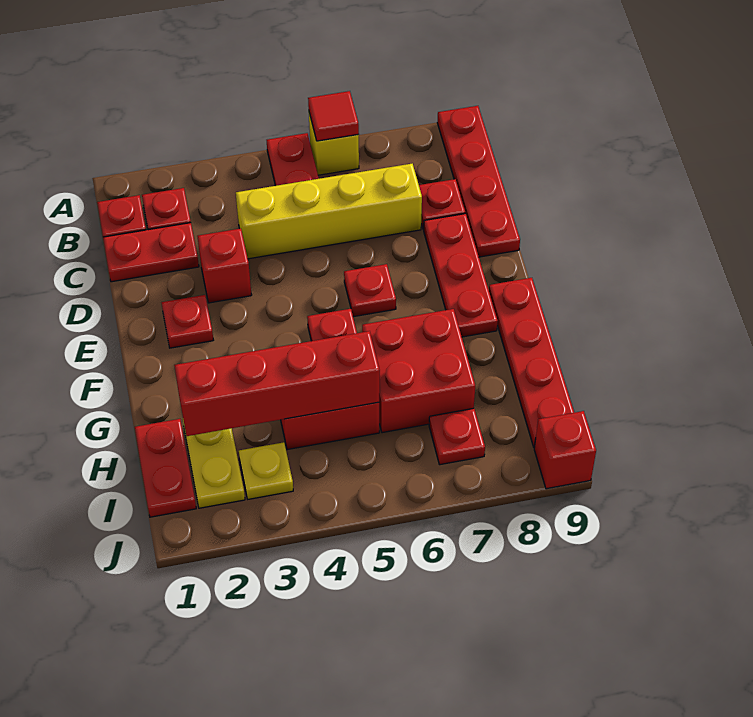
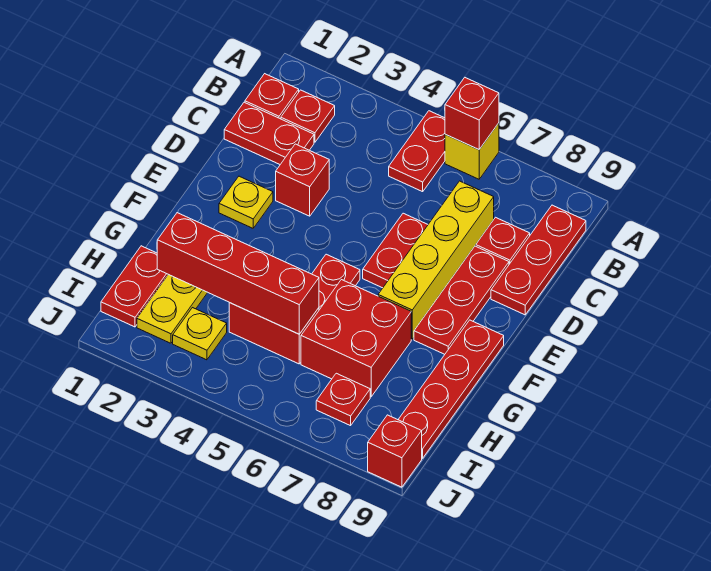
red 1x1 tile [308,91,359,141] -> red 1x1 brick [445,78,499,150]
red 1x4 plate [437,106,520,257] -> red 1x3 plate [491,205,586,315]
yellow 1x4 brick [236,164,422,259] -> yellow 1x4 brick turned to [378,181,494,339]
red 1x1 plate [162,295,213,348] -> yellow 1x1 plate [219,176,273,228]
red 1x1 plate [344,264,396,317] -> red 1x2 plate [363,213,428,288]

